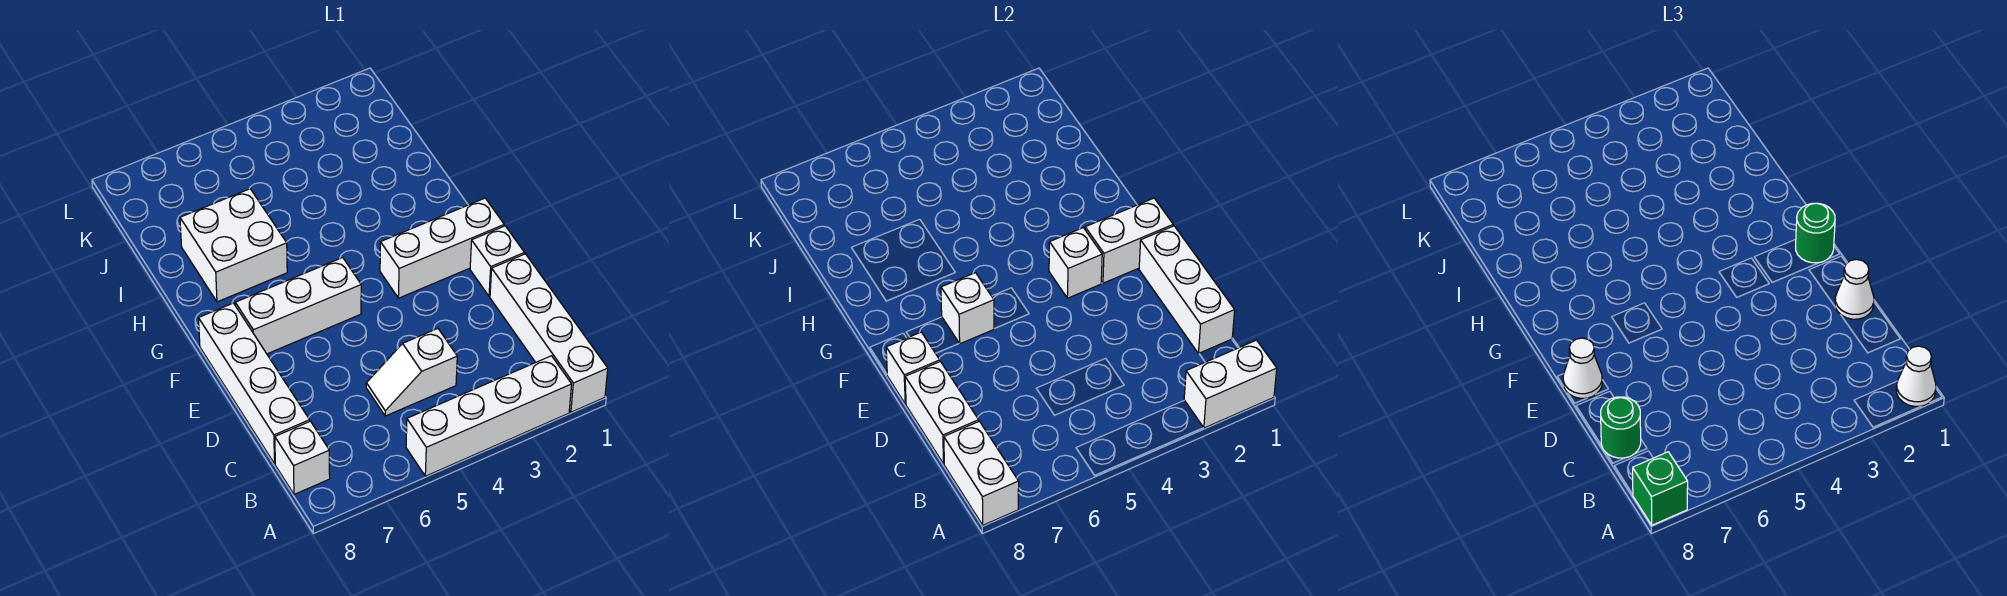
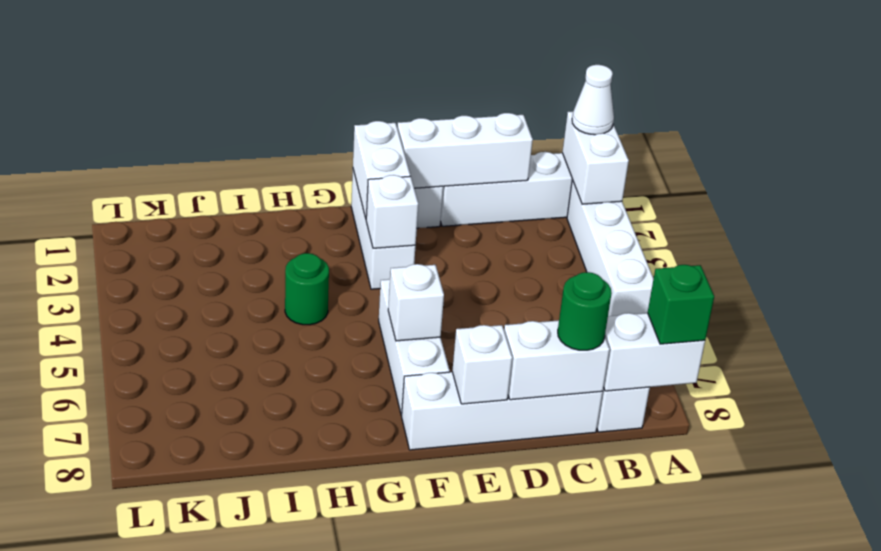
white 1x2 slope [366,329,457,416] -> none
white 1x1 cone [1835,259,1874,319] -> none
white 1x1 cone [1563,338,1602,398] -> none
green 1x1 round brick [1796,203,1835,263] -> green 1x1 round brick moved to [285,253,329,325]
white 2x2 brick [180,189,287,302] -> none

